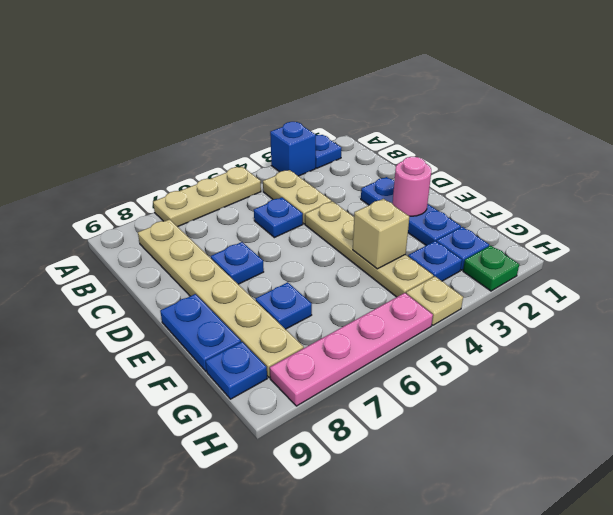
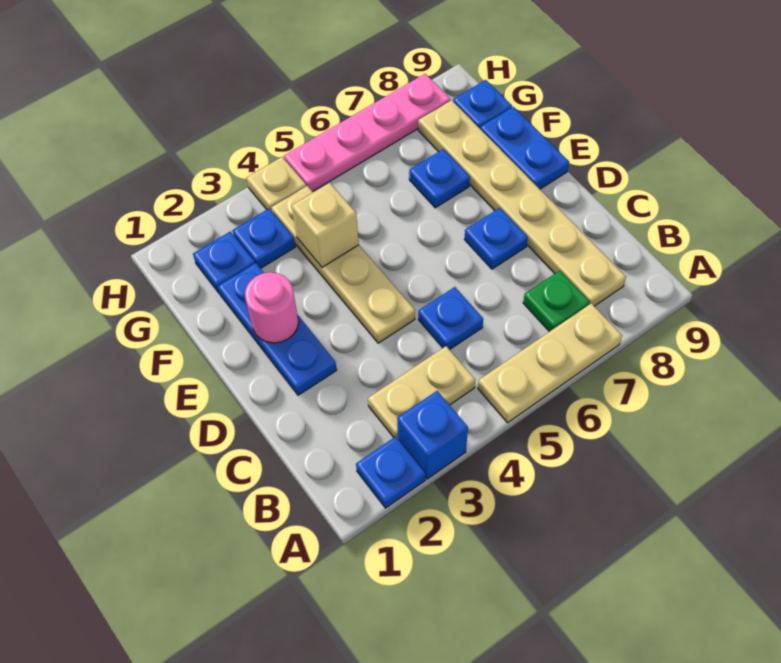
tan 1x2 plate [263,170,331,224] -> tan 1x2 plate turned to [368,346,475,438]
green 1x1 plate [463,246,519,291] -> green 1x1 plate moved to [523,271,590,332]

